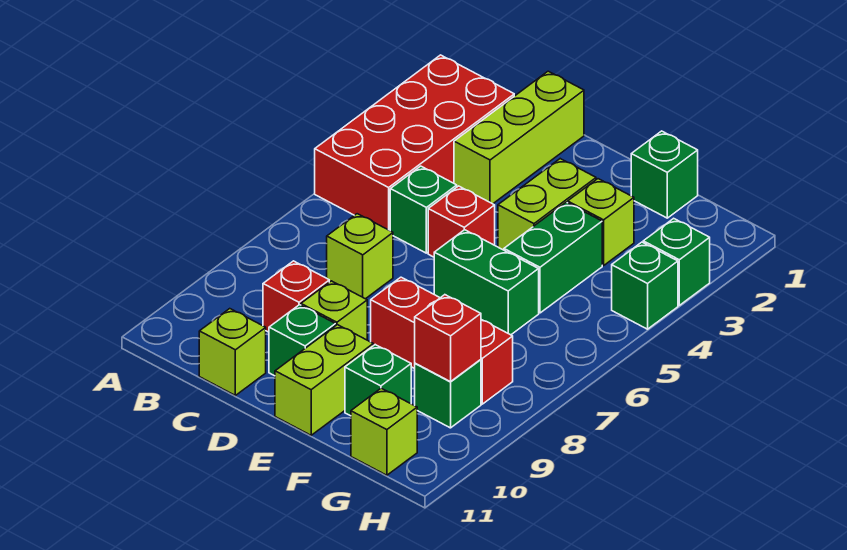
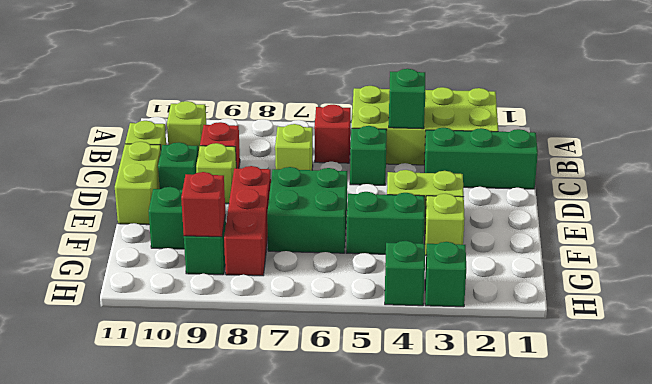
red 2x4 brick [315,55,514,231] -> lime 2x4 brick [352,86,498,165]
lime 1x3 brick [454,71,584,204] -> green 1x3 brick [424,128,538,189]
red 1x1 brick [428,186,495,257] -> red 1x1 brick moved to [314,105,351,163]
green 1x2 brick [434,230,539,335] -> green 2x2 brick [267,167,347,253]
lime 1x2 brick [275,325,373,435] -> lime 1x2 brick turned to [115,142,161,225]
green 1x1 brick [631,131,698,218] -> green 1x1 brick moved to [389,69,425,129]
lime 1x1 brick [351,388,417,475] -> lime 1x1 brick moved to [167,101,206,153]

